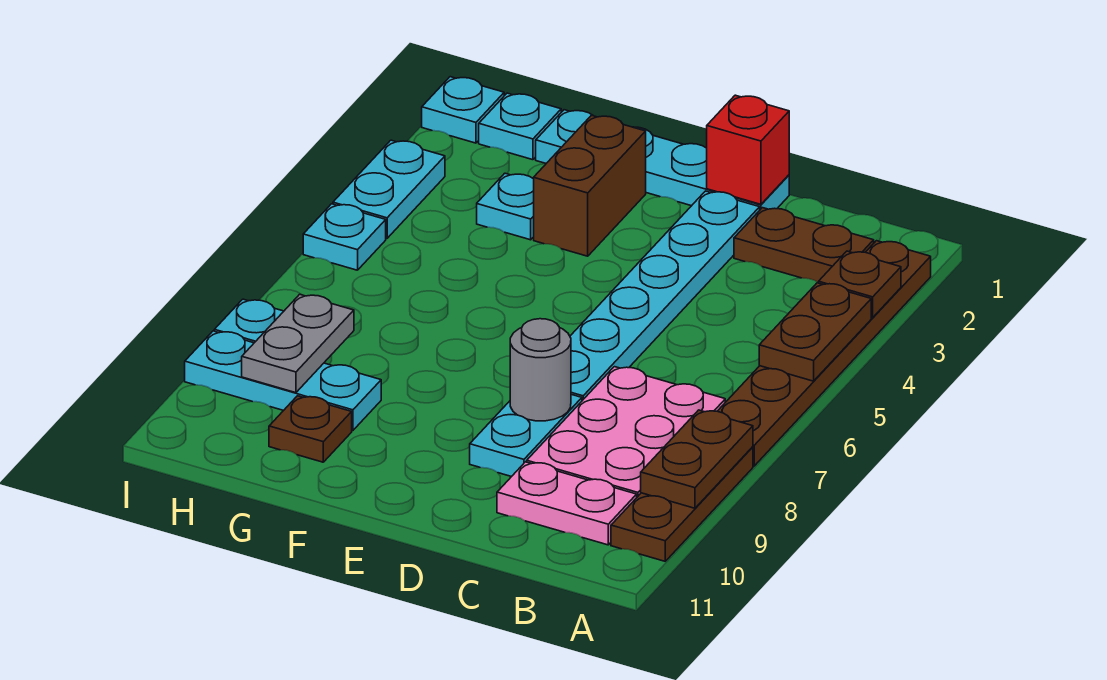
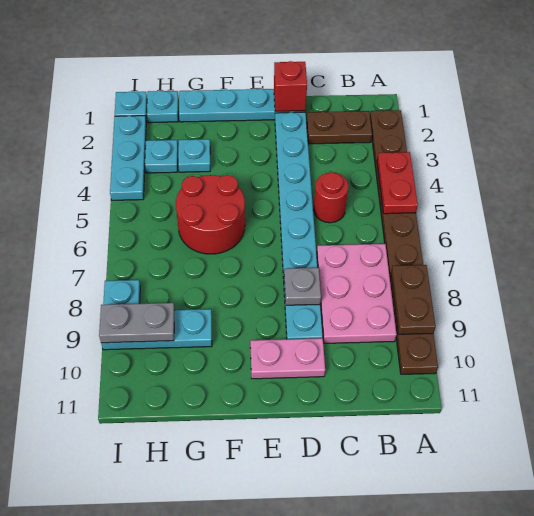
brown 1x1 plate [819,251,901,318] -> none
brown 1x2 plate [759,283,871,381] -> red 1x2 plate [377,152,418,214]
pink 1x2 plate [497,462,637,545] -> pink 1x2 plate moved to [250,338,325,379]
none -> red 1x1 round brick [313,172,349,223]
grey 1x1 round brick [510,319,571,421] -> grey 1x1 plate [284,268,321,305]
brown 1x2 brick [534,115,646,256] -> none
none -> red 2x2 round brick [176,175,245,254]
brown 1x1 plate [269,396,352,462] -> none
grey 1x2 plate [242,294,354,393] -> grey 1x2 plate turned to [99,303,174,343]
cyan 1x2 plate [333,140,445,238] -> cyan 1x3 plate [110,116,146,200]
cyan 1x1 plate [303,204,386,270] -> cyan 1x1 plate moved to [145,140,178,173]

